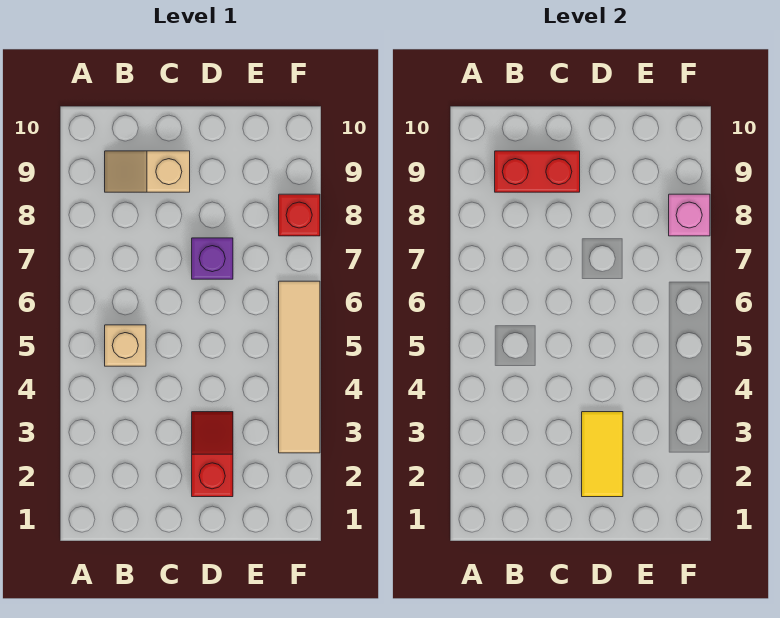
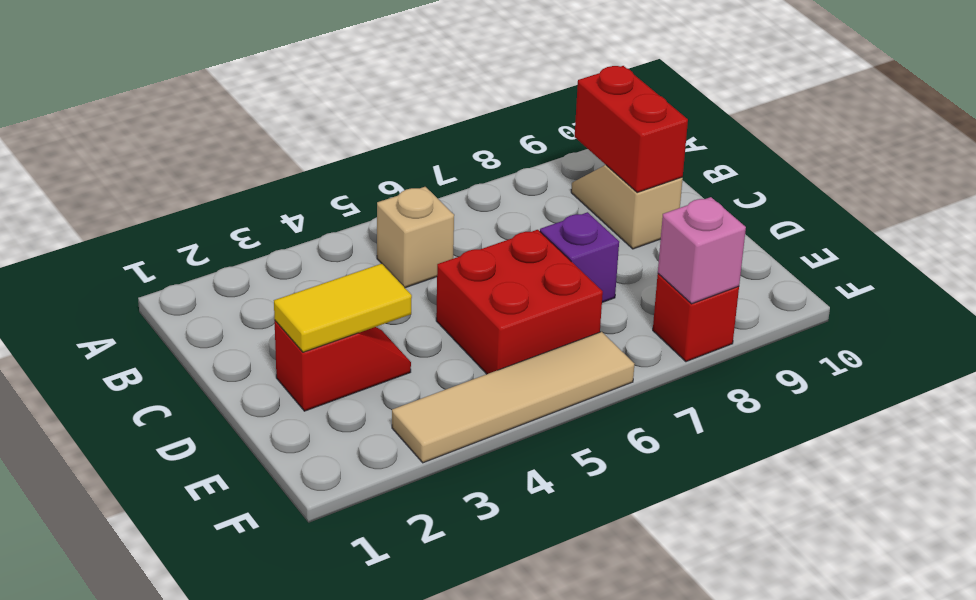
none -> red 2x2 brick [436,230,603,374]

